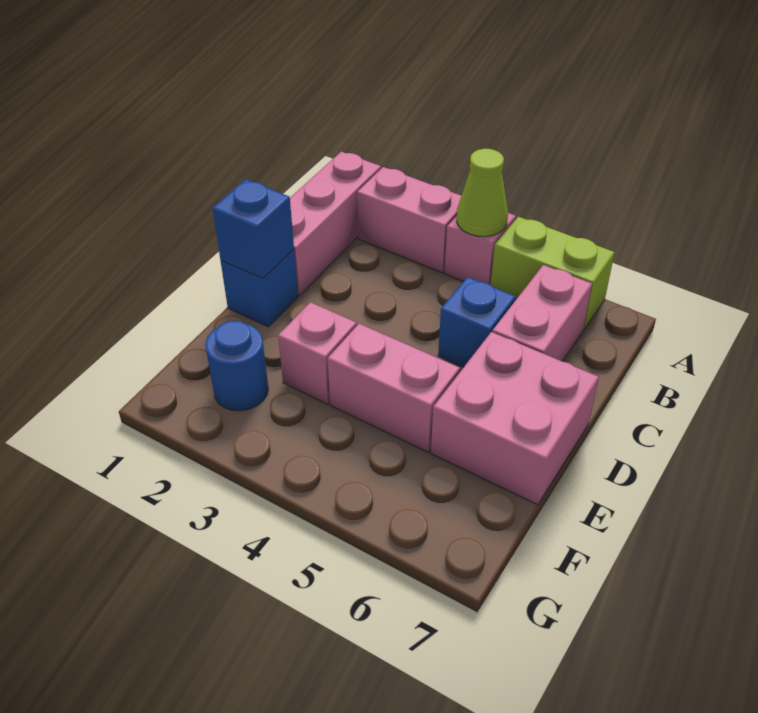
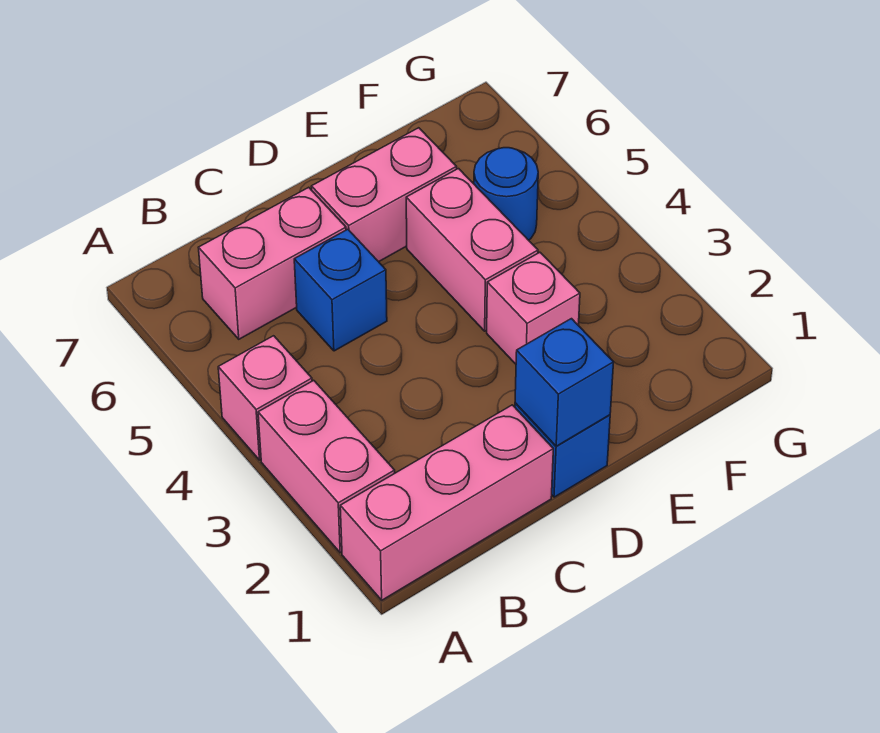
lime 1x1 cone [457,149,508,237] -> none
lime 1x2 brick [491,217,615,330] -> none
pink 2x2 brick [431,332,599,505] -> pink 1x2 brick [311,128,457,262]
blue 1x1 round brick [205,321,268,411] -> blue 1x1 round brick moved to [474,148,538,240]

